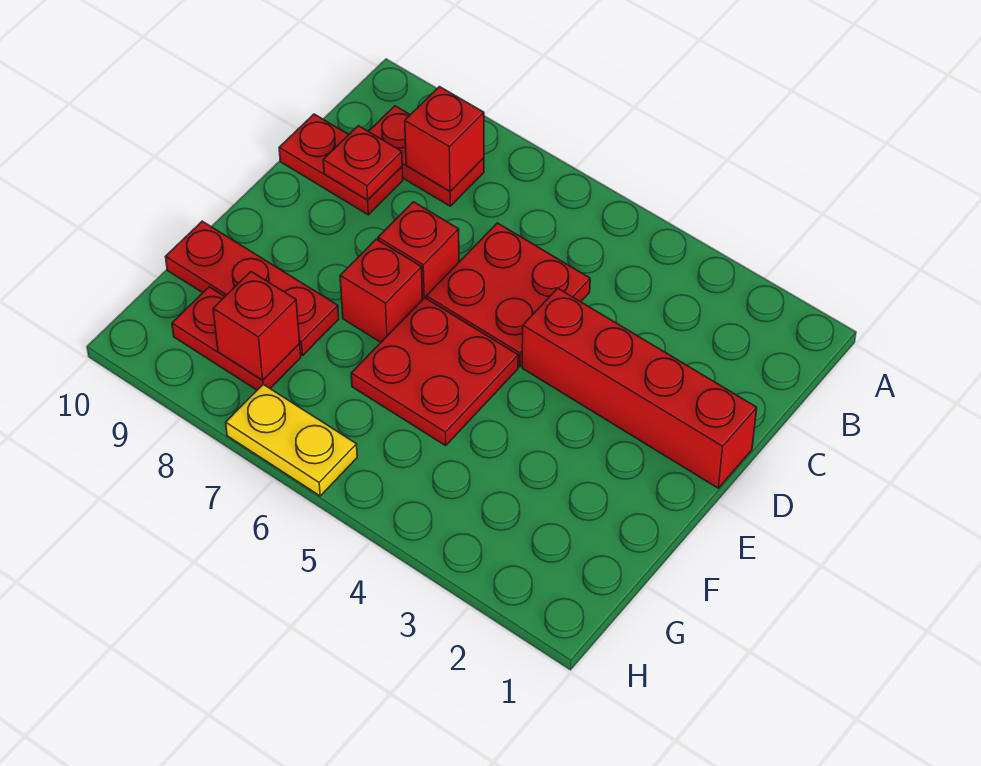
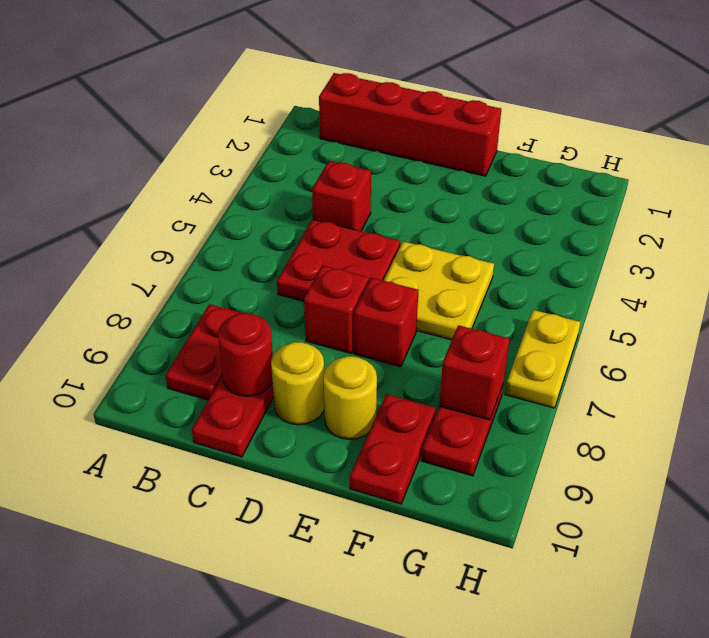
red 1x1 brick [405,87,484,191] -> red 1x1 brick moved to [312,161,371,231]
red 1x1 plate [323,126,402,200] -> red 1x1 round brick [218,313,273,396]
red 1x4 brick [522,288,757,488] -> red 1x4 brick turned to [319,73,501,176]
none -> yellow 1x1 round brick [271,342,324,425]
red 2x2 plate [351,298,518,446] -> yellow 2x2 plate [383,241,494,340]
none -> yellow 1x1 round brick [323,356,377,439]
red 1x3 plate [166,221,339,355] -> red 1x2 plate [350,394,436,504]

